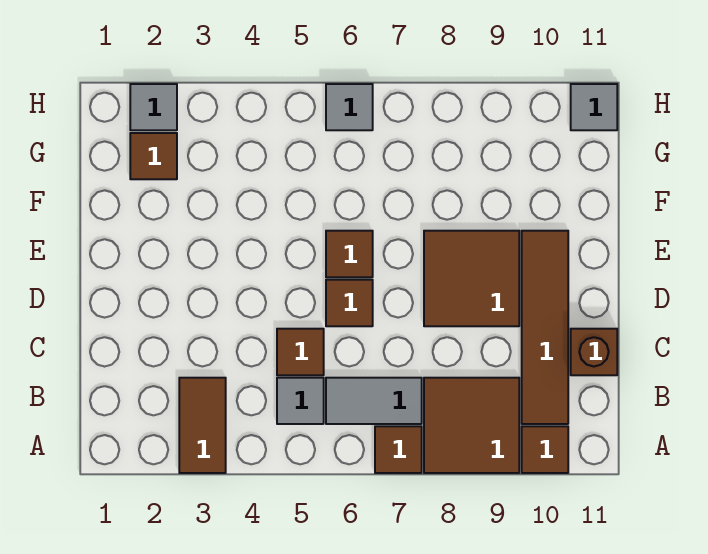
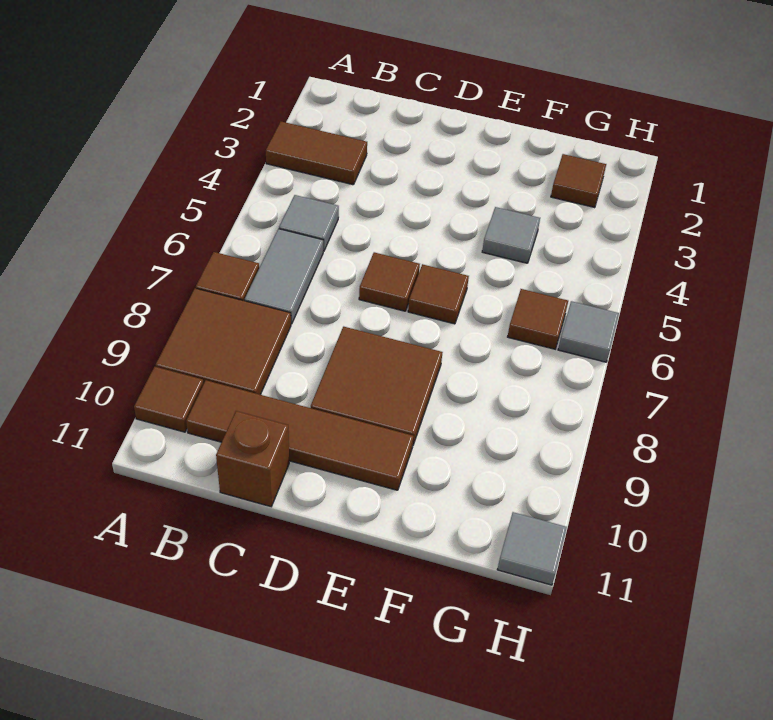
brown 1x1 tile [277,329,324,375] -> brown 1x1 tile moved to [508,289,568,349]
grey 1x1 tile [130,84,177,130] -> grey 1x1 tile moved to [482,207,540,263]

